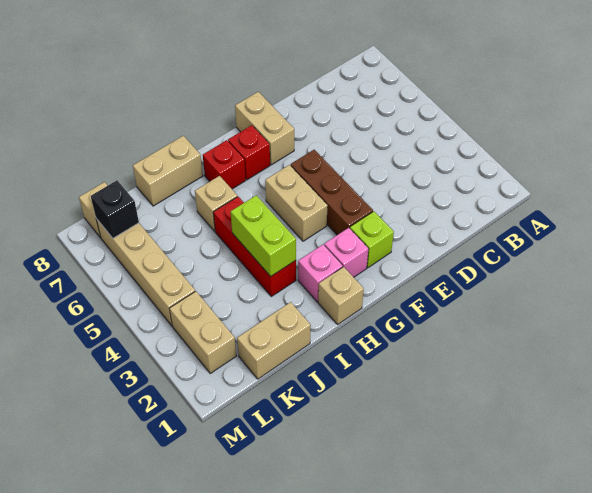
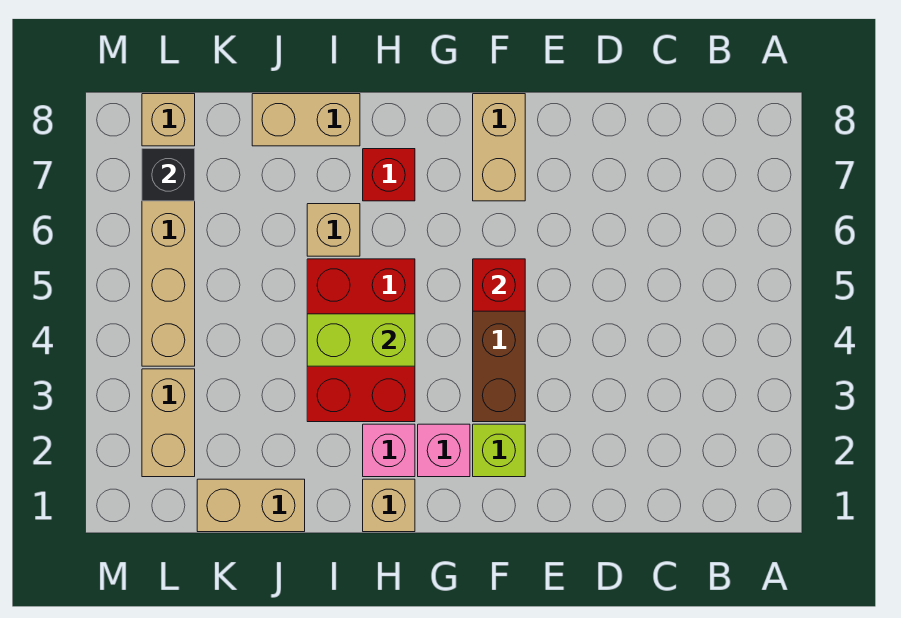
tan 1x2 brick [265,165,328,241] -> none
red 1x1 brick [228,125,270,180] -> red 1x1 brick moved to [473,259,525,311]
red 1x3 brick [213,197,296,296] -> red 2x3 brick [307,259,415,422]
lime 1x2 brick [231,195,296,276] -> lime 1x2 brick turned to [307,314,415,366]

